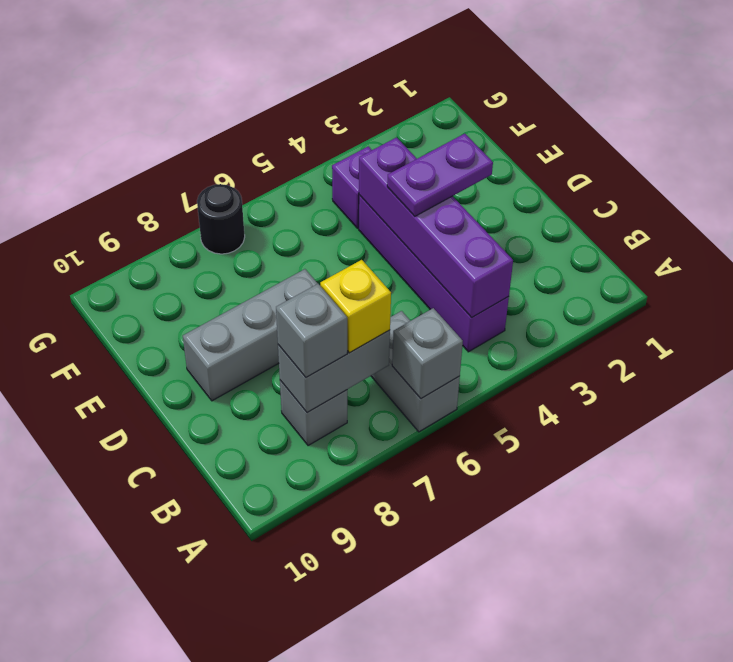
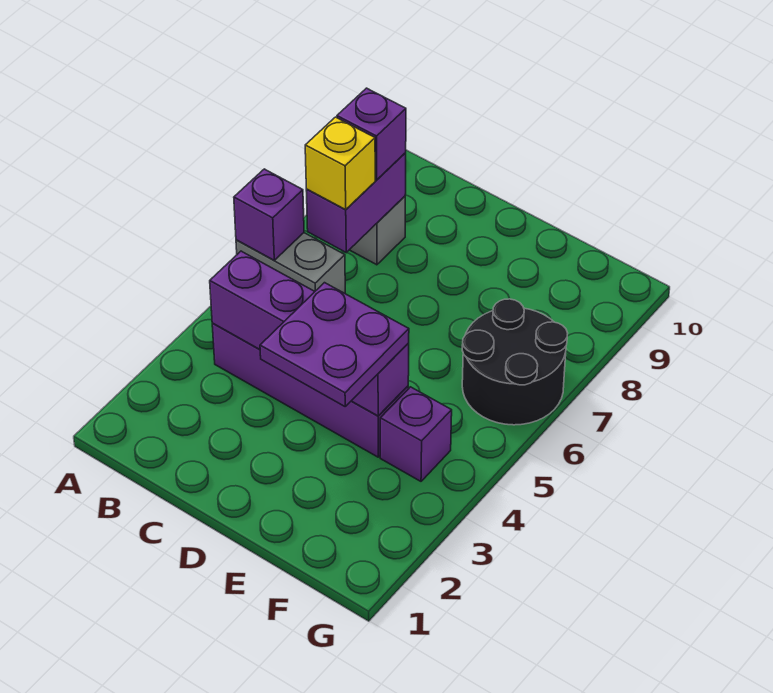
grey 1x1 brick [392,308,463,399] -> purple 1x1 brick [234,169,304,260]
grey 1x2 brick [278,330,390,413] -> purple 1x2 brick [306,153,406,253]
grey 1x1 brick [276,284,347,377] -> purple 1x1 brick [337,88,406,180]
purple 1x2 plate [387,134,493,216] -> purple 2x2 plate [260,283,409,406]
grey 1x3 brick [183,269,318,401] -> none
black 1x1 round brick [197,184,245,254] -> black 2x2 round brick [462,299,568,425]

